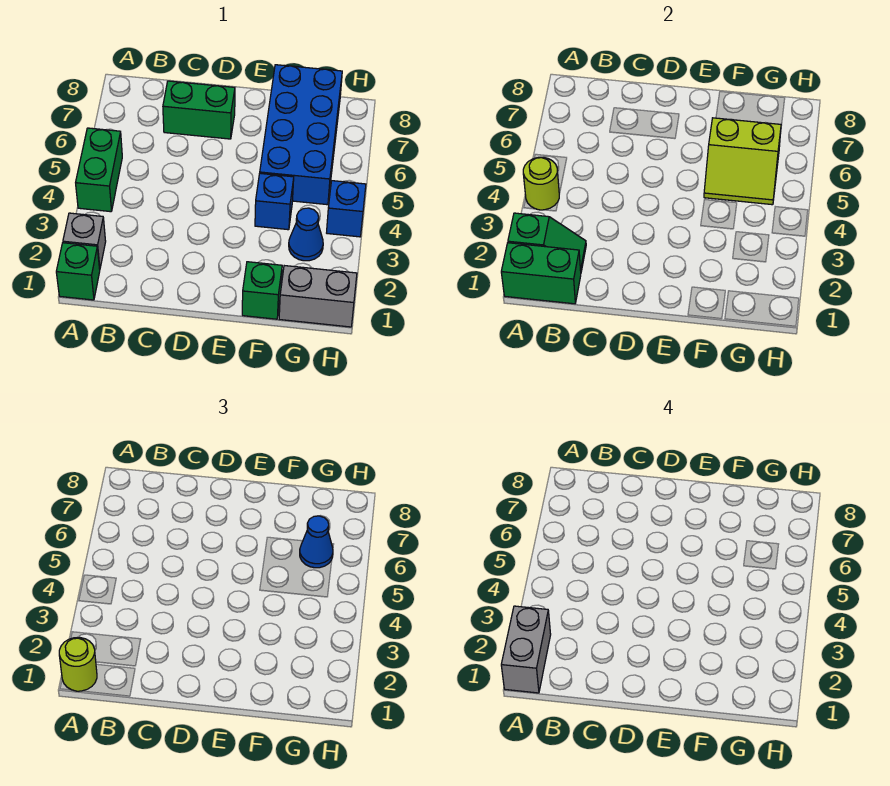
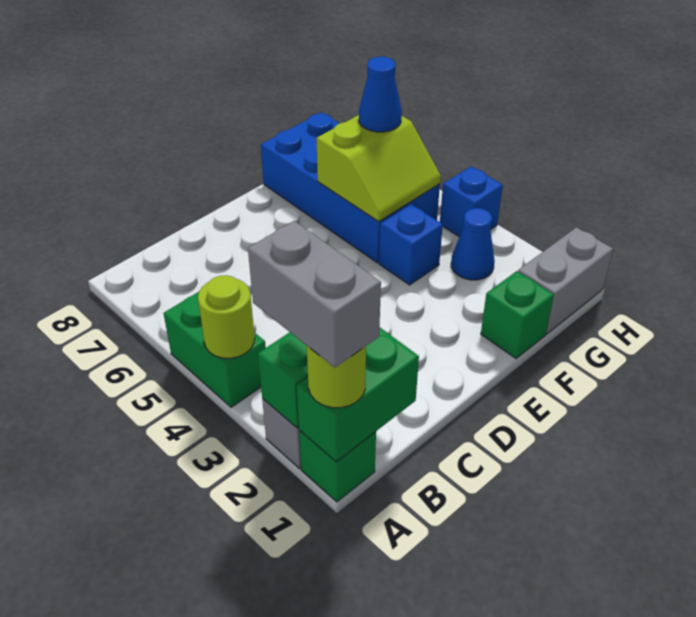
green 1x2 brick [163,81,235,139] -> none

